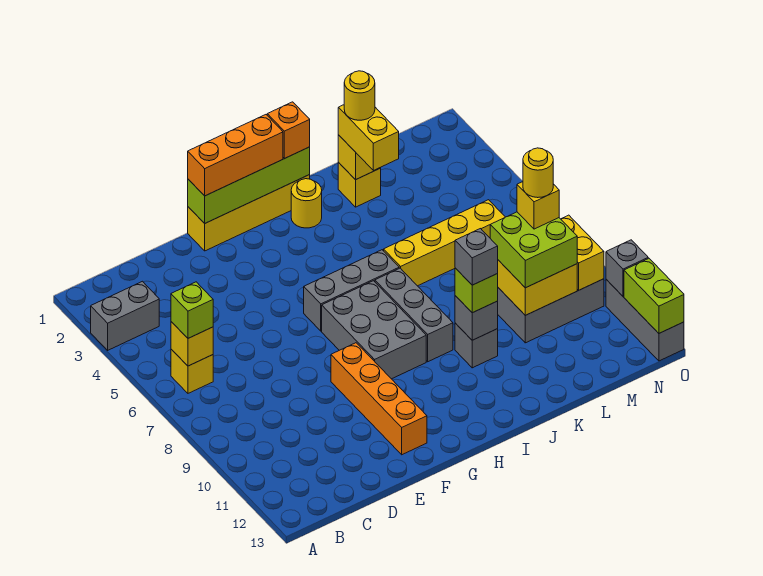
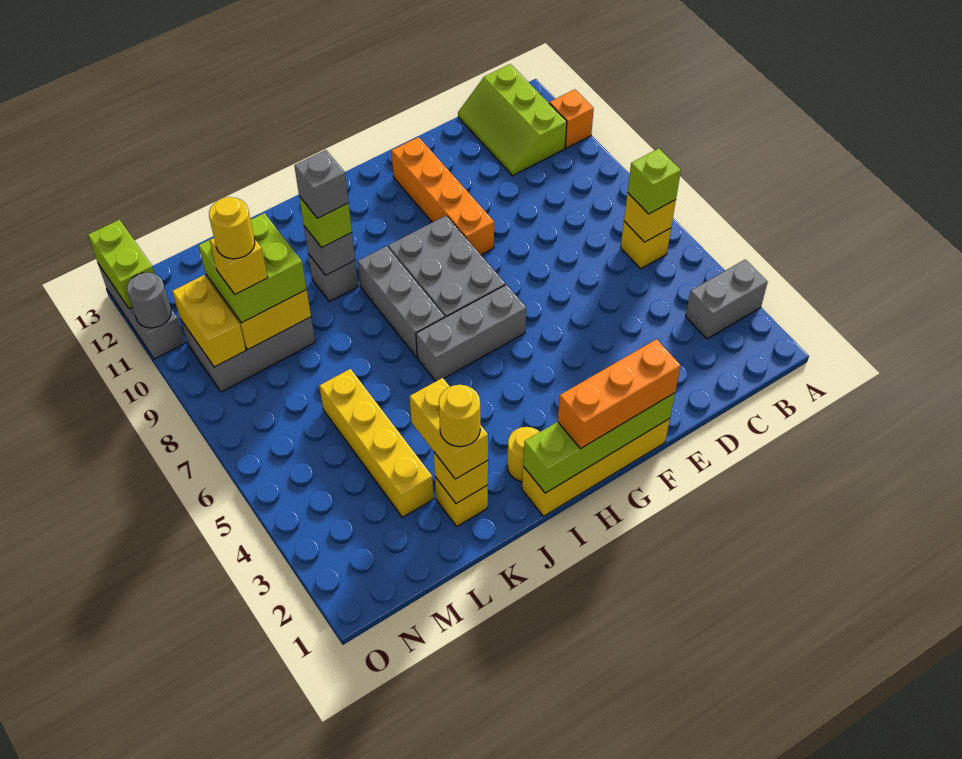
none -> lime 2x3 slope [458,64,567,176]
orange 1x1 brick [267,102,310,158] -> orange 1x1 brick moved to [549,89,594,148]
yellow 1x4 brick [384,200,505,286] -> yellow 1x4 brick turned to [319,369,434,517]
grey 1x1 brick [606,240,648,296] -> grey 1x1 round brick [127,273,171,328]

